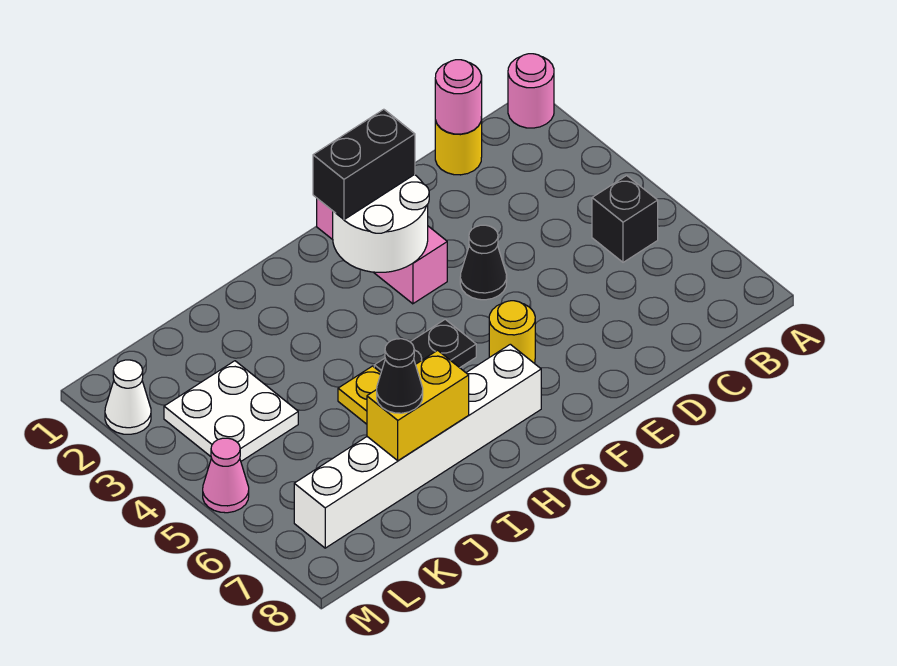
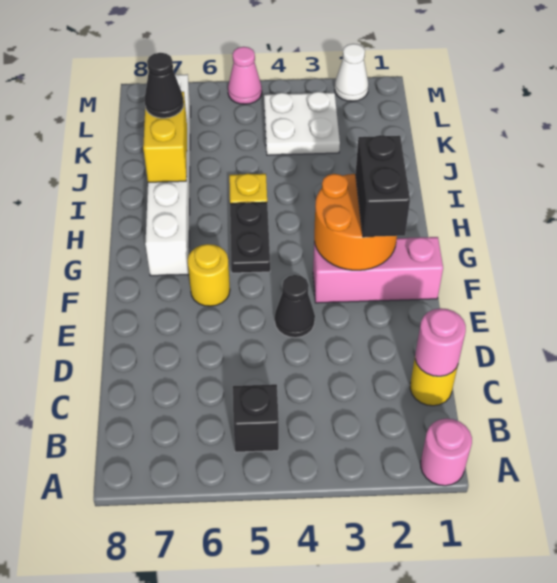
white 2x2 round brick [333,175,429,272] -> orange 2x2 round brick [314,174,397,270]

